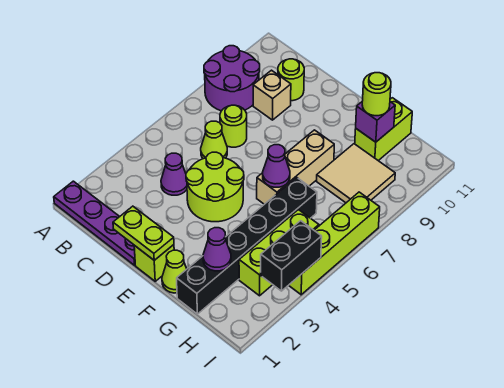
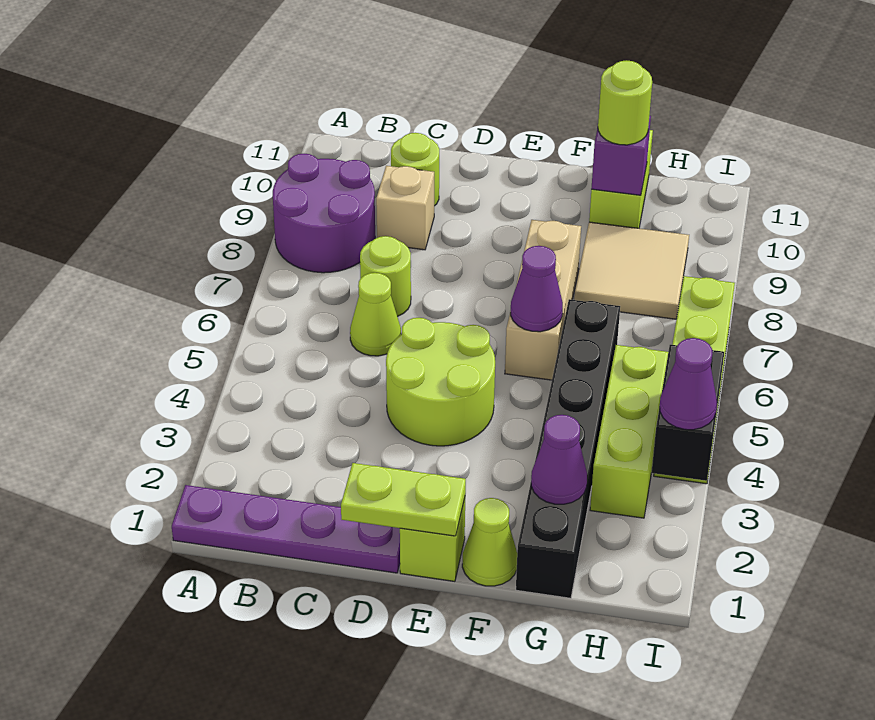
purple 1x1 cone [161,153,187,195] -> purple 1x1 cone moved to [660,338,717,430]

